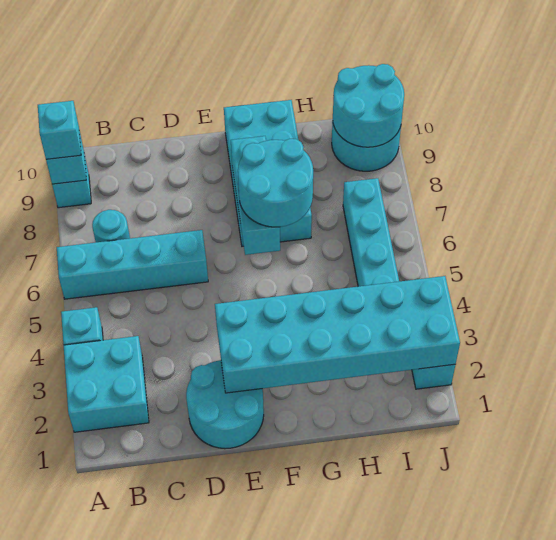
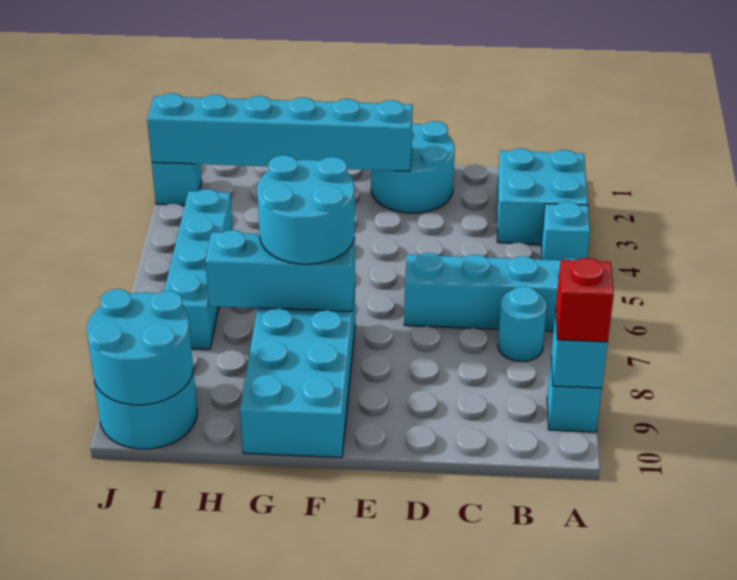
cyan 1x1 brick [38,101,81,159] -> red 1x1 brick [556,258,614,342]
cyan 2x6 brick [215,276,460,393] -> cyan 1x6 brick [147,93,413,171]
cyan 1x3 brick [231,136,280,255] -> cyan 1x3 brick turned to [205,230,355,312]

